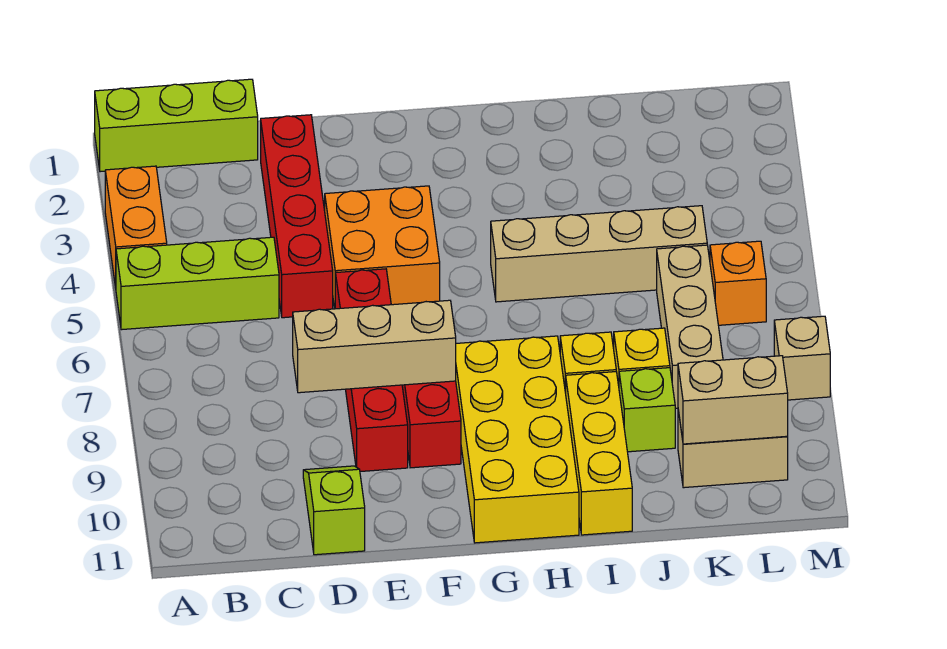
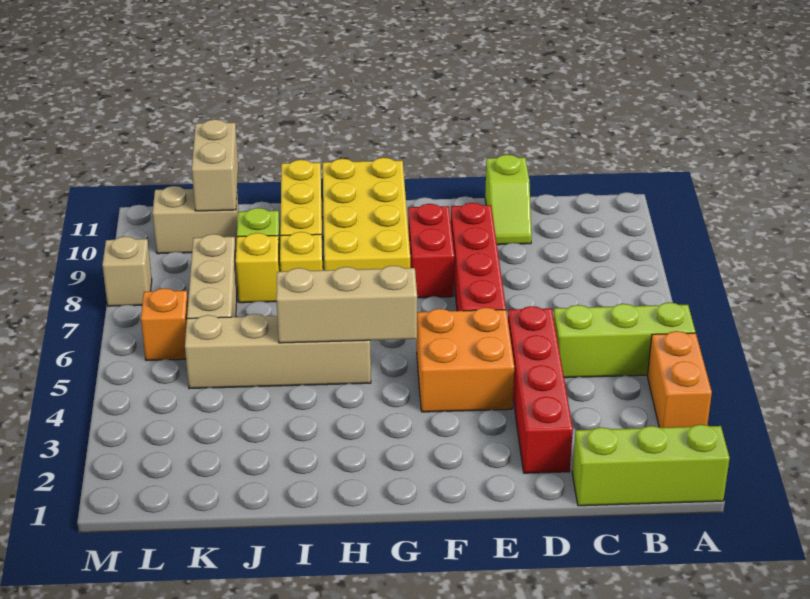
tan 1x3 brick [293,300,456,393] -> tan 1x3 brick moved to [276,266,417,343]
tan 1x2 brick [678,356,788,444] -> tan 1x2 brick turned to [192,119,238,211]

